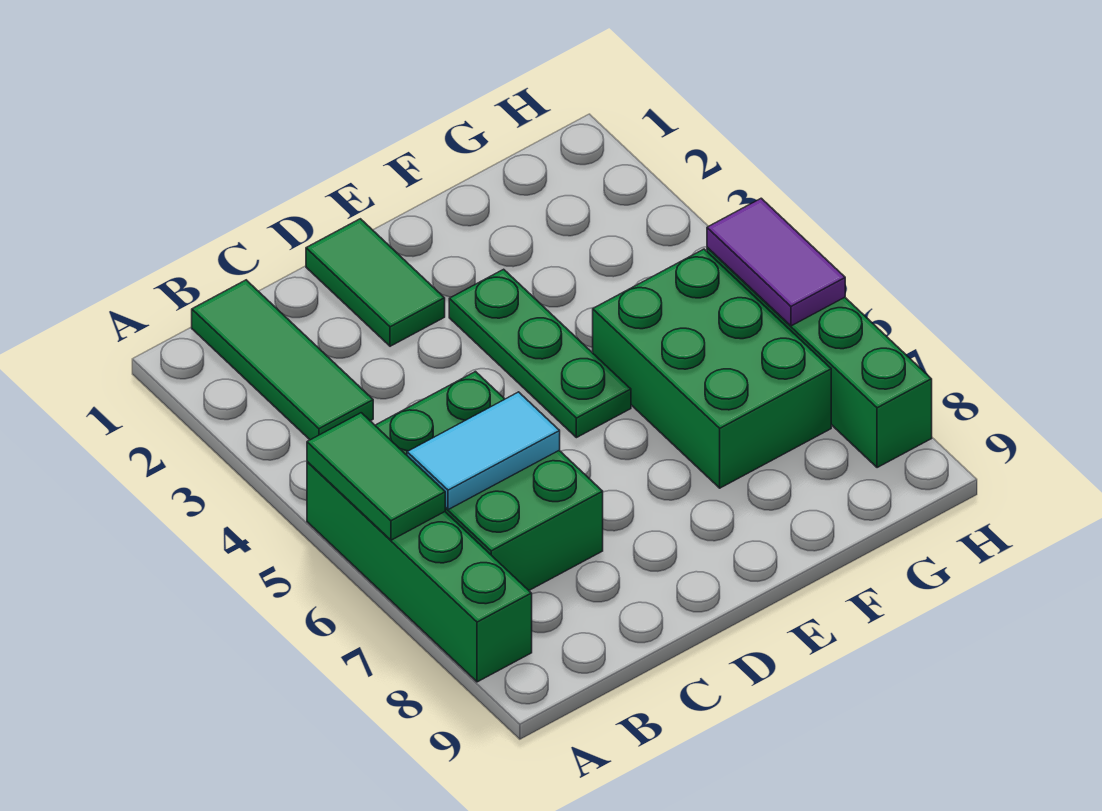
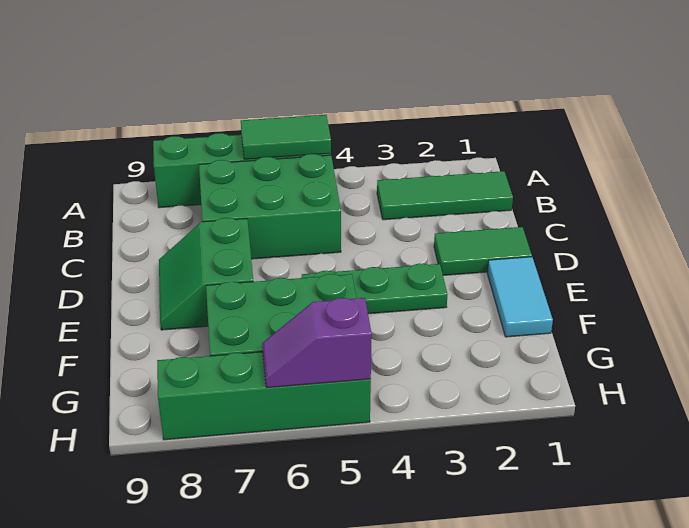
cyan 1x2 tile [407,392,560,510] -> cyan 1x2 tile moved to [487,257,553,337]
none -> green 2x2 slope [159,218,253,330]
purple 1x2 tile [707,198,845,326] -> purple 1x2 slope [262,298,372,388]

